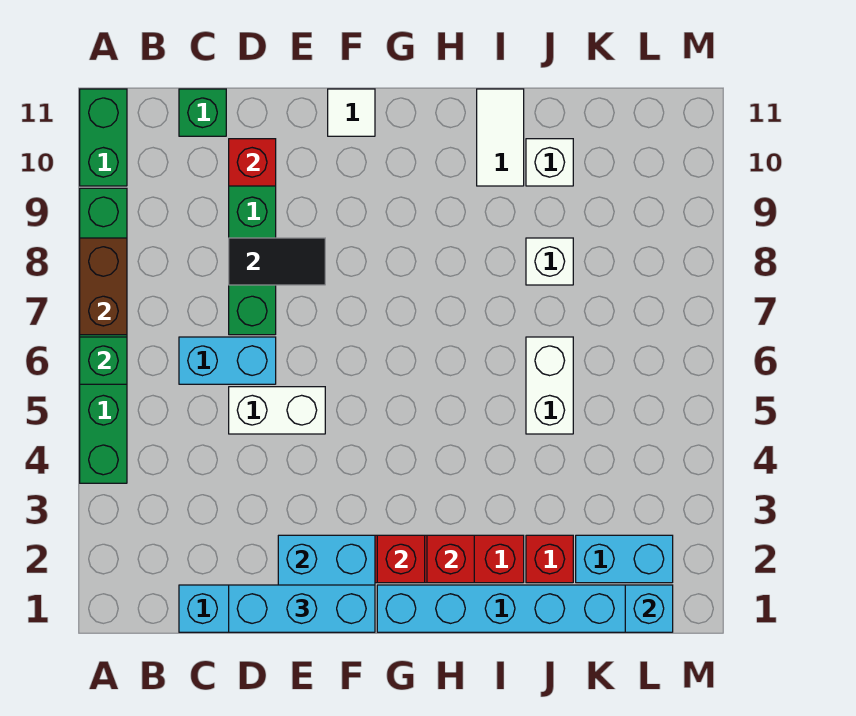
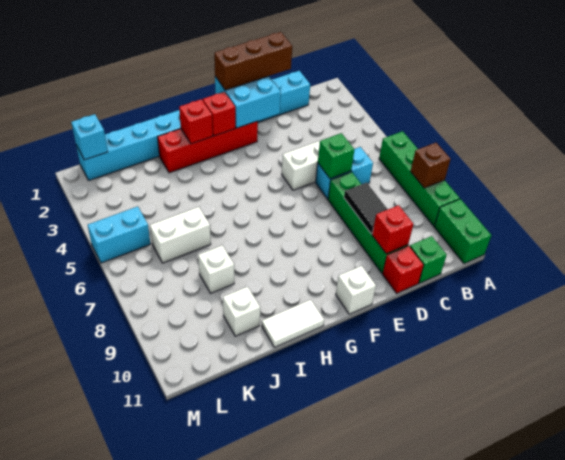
green 1x6 brick [80,188,127,483] -> green 1x4 brick [379,131,460,226]
green 1x1 brick [80,337,127,384] -> green 1x1 brick moved to [318,133,355,179]
brown 1x2 brick [80,238,127,335] -> brown 1x1 brick [411,143,451,188]
cyan 1x3 brick [229,585,375,632] -> brown 1x3 brick [214,32,292,90]
black 1x2 tile [229,238,325,285] -> black 1x2 tile turned to [344,182,388,234]
white 1x1 tile [328,89,375,136] -> white 1x1 brick [336,266,376,314]
white 1x2 tile [477,89,524,186] -> white 1x2 tile turned to [262,300,324,347]
red 1x1 brick [526,535,573,583] -> red 1x1 brick moved to [382,246,424,293]
white 1x2 brick [526,337,573,434] -> white 1x2 brick turned to [150,207,211,263]
cyan 1x2 brick [576,535,673,583] -> cyan 1x2 brick moved to [88,206,151,263]

